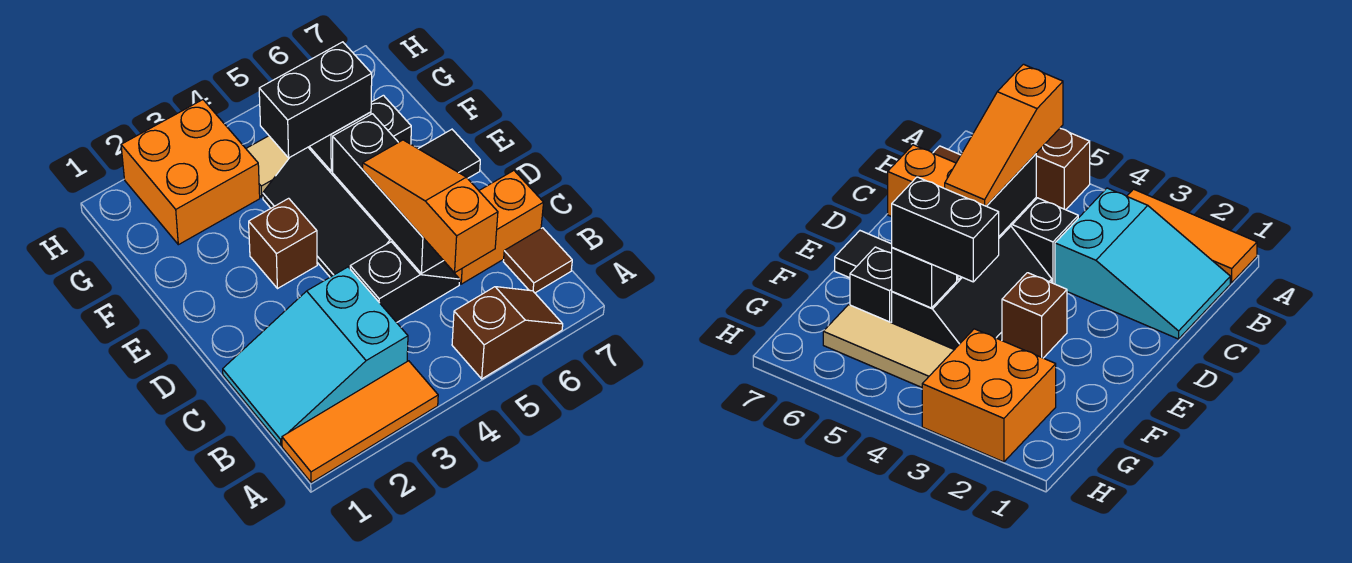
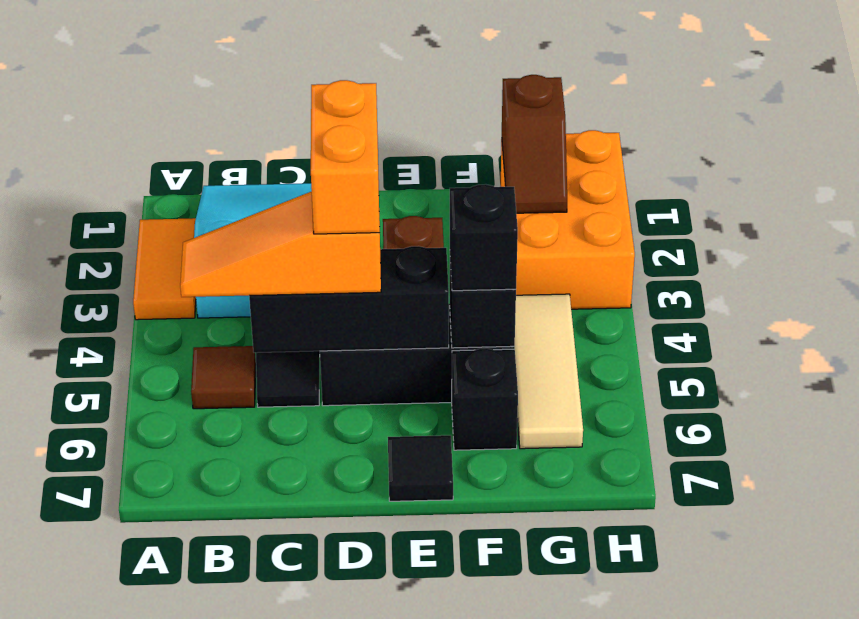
orange 1x3 tile [282,361,438,483] -> orange 1x2 tile [133,218,196,320]
brown 1x2 slope [452,287,563,379] -> brown 1x2 slope moved to [502,75,567,213]
orange 1x3 slope [363,140,498,273] -> orange 1x3 slope turned to [180,191,381,297]
brown 1x1 tile [503,228,572,293] -> brown 1x1 tile moved to [191,346,256,409]
orange 1x2 brick [447,171,544,284] -> orange 1x2 brick moved to [311,80,380,234]
black 1x2 brick [259,42,372,158] -> black 1x1 brick [450,184,518,291]
orange 2x2 brick [121,100,260,245] -> orange 2x3 brick [501,130,635,309]

